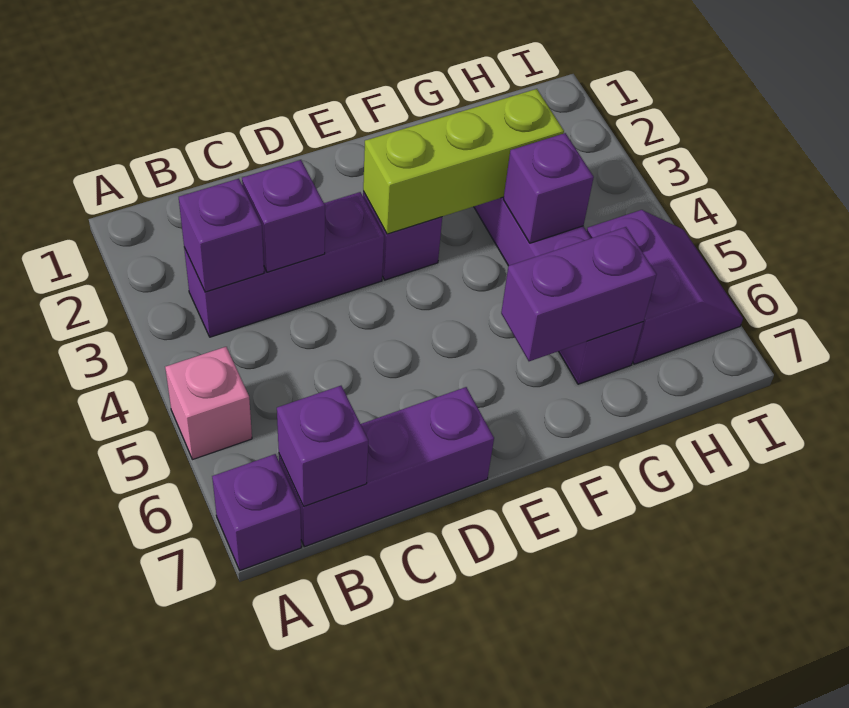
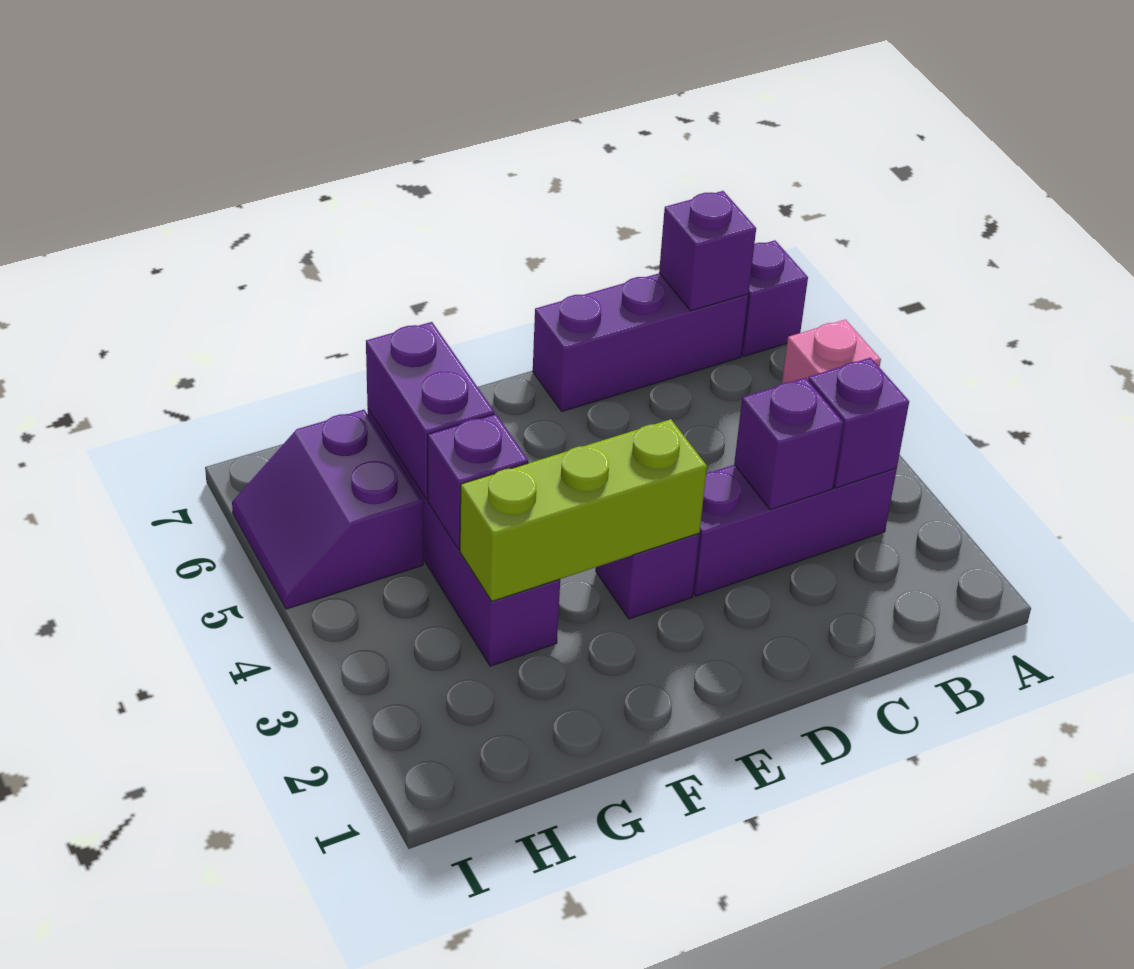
purple 1x2 brick [501,227,657,361] -> purple 1x2 brick turned to [366,322,494,499]

